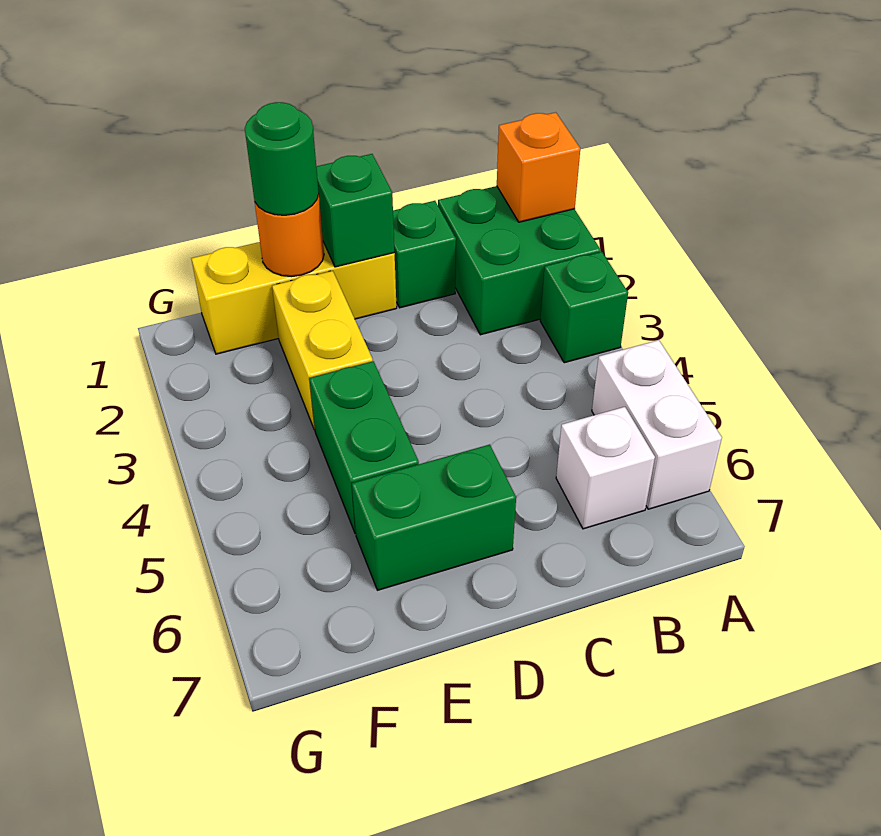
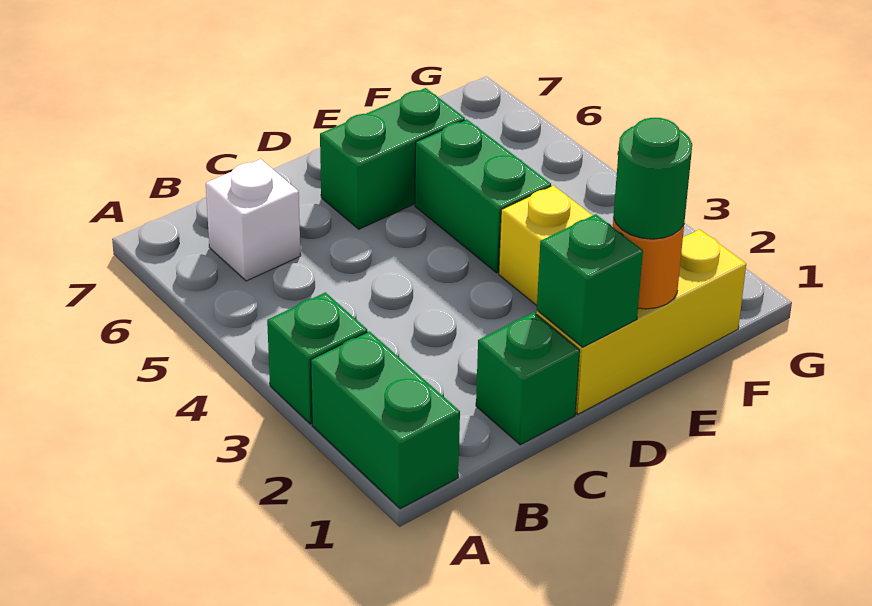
green 2x2 brick [438,186,601,335] -> green 1x2 brick [311,331,460,509]
orange 1x1 brick [497,112,580,222] -> none
white 1x2 brick [592,340,722,509] -> none

